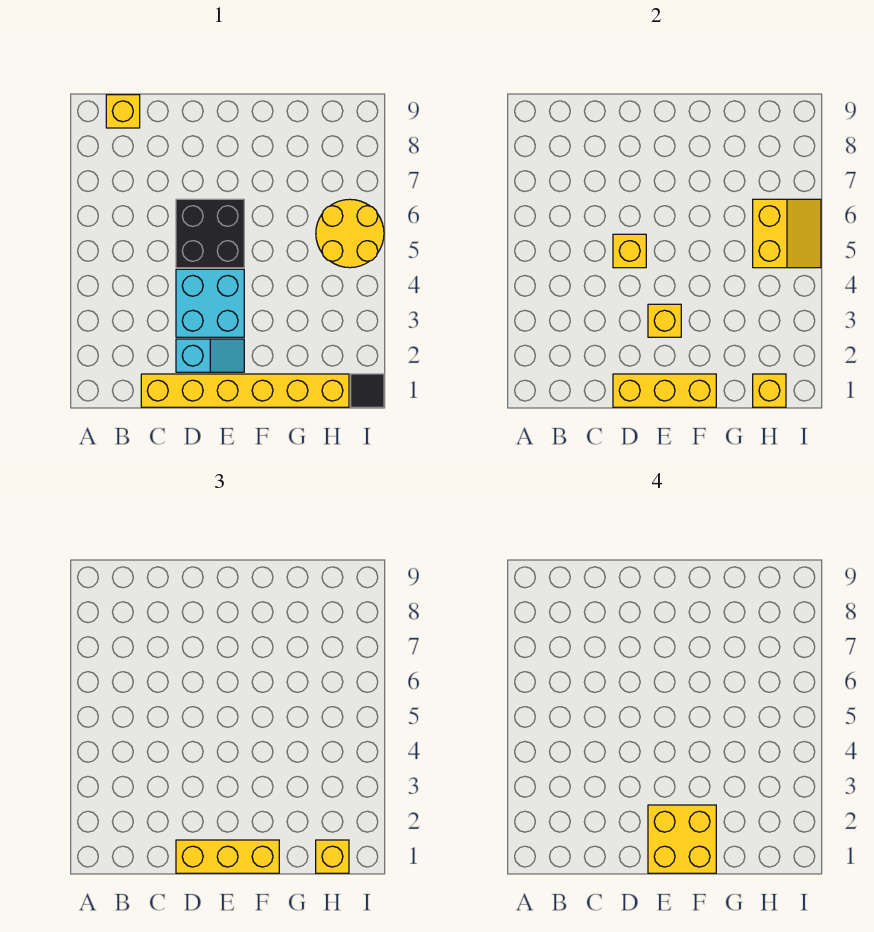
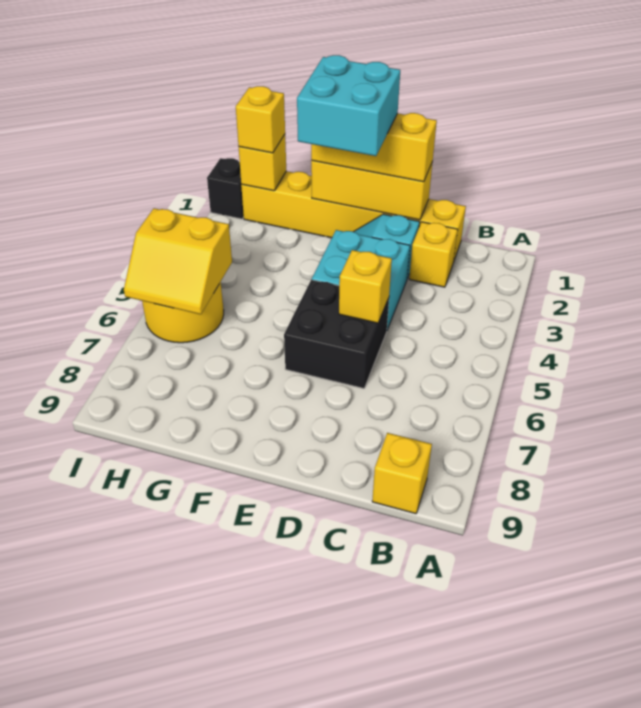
yellow 2x2 brick [648,805,716,873] -> cyan 2x2 brick [297,55,400,156]
yellow 1x1 brick [648,304,681,337] -> yellow 1x1 brick moved to [409,222,458,287]
yellow 2x2 slope [753,199,821,268] -> yellow 2x2 slope turned to [124,208,232,314]
black 1x1 tile [351,374,384,407] -> black 1x1 brick [207,158,244,219]

